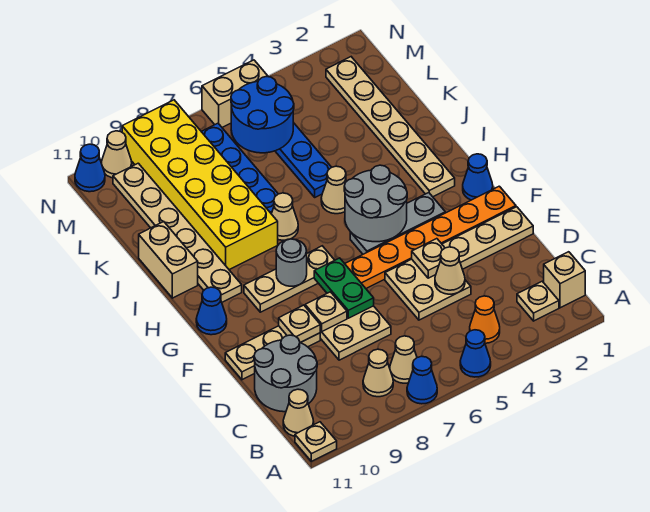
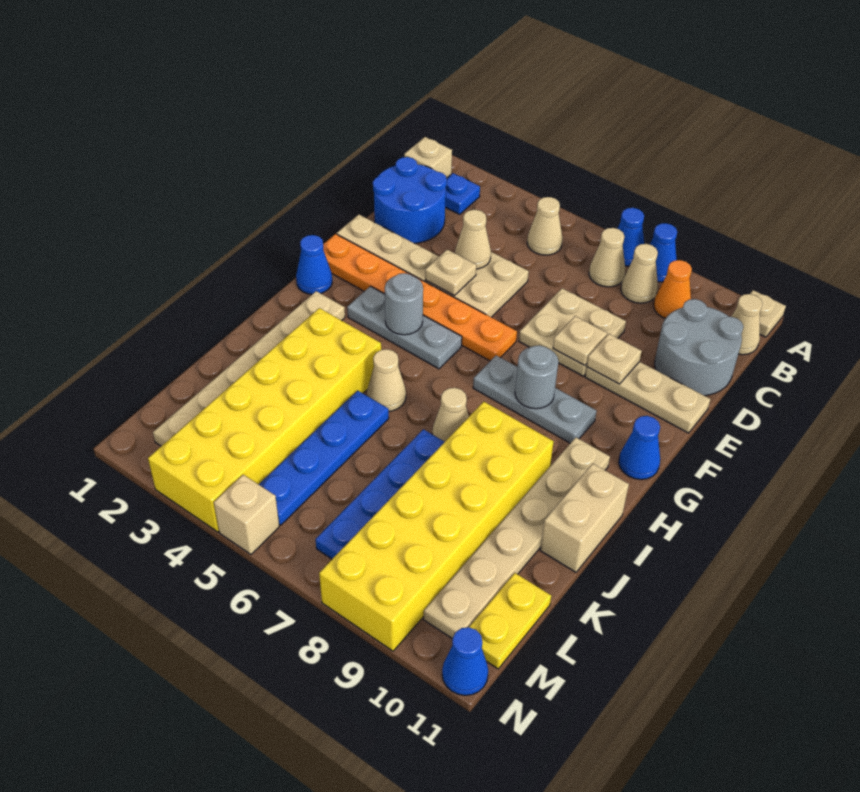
blue 1x1 cone [460,330,491,377] -> blue 1x1 cone moved to [650,223,677,282]
tan 1x1 plate [517,281,559,321] -> blue 1x1 plate [445,173,480,214]
orange 1x1 cone [470,296,500,343] -> orange 1x1 cone moved to [654,260,692,318]
green 1x2 plate [314,258,374,318] -> none
grey 2x2 round brick [344,165,407,242] -> grey 1x1 round brick [385,273,423,335]
tan 1x3 plate [244,246,335,312] -> grey 1x3 plate [473,355,596,443]
none -> yellow 2x6 brick [148,308,381,532]
blue 2x2 round brick [231,77,294,153] -> blue 2x2 round brick moved to [373,157,447,244]
none -> yellow 1x2 plate [469,573,551,669]
tan 1x2 brick [202,60,268,127] -> tan 1x1 brick [214,475,279,554]
tan 1x1 cone [101,131,132,178] -> tan 1x1 cone moved to [527,197,563,255]

